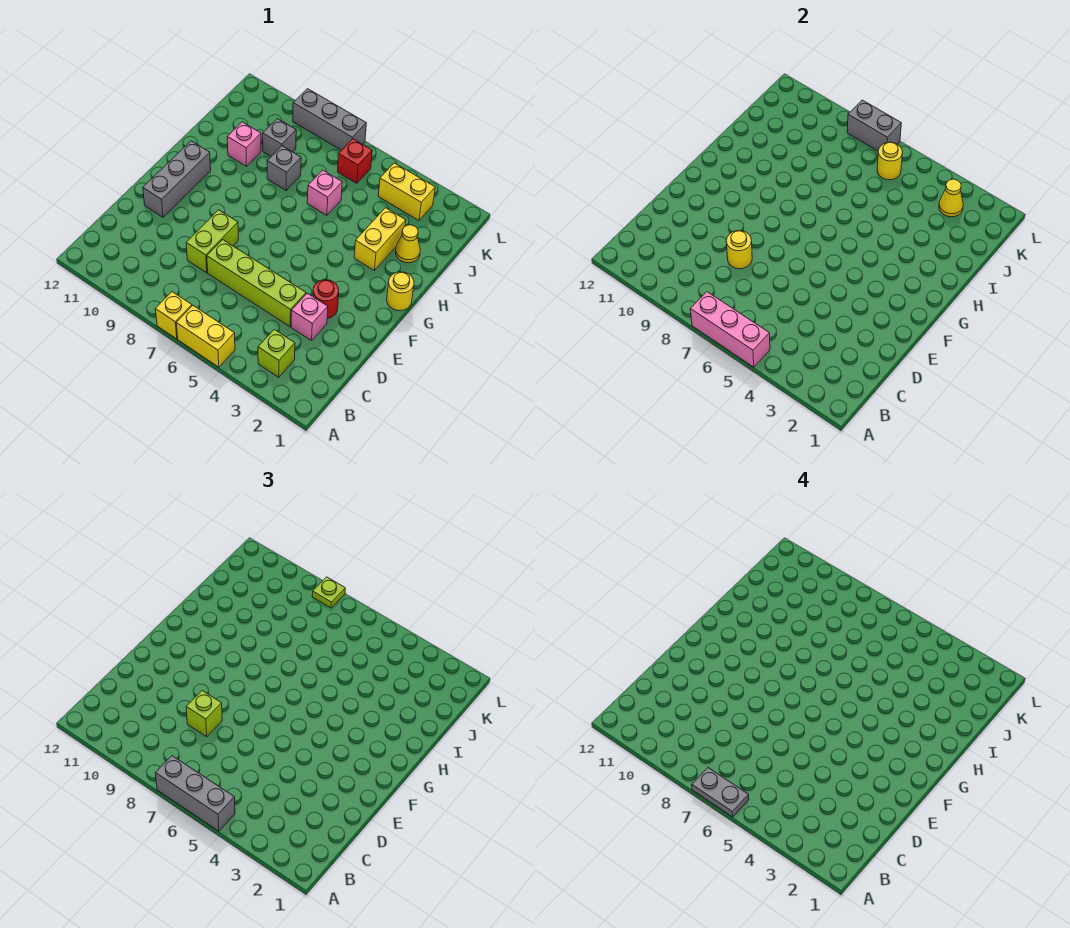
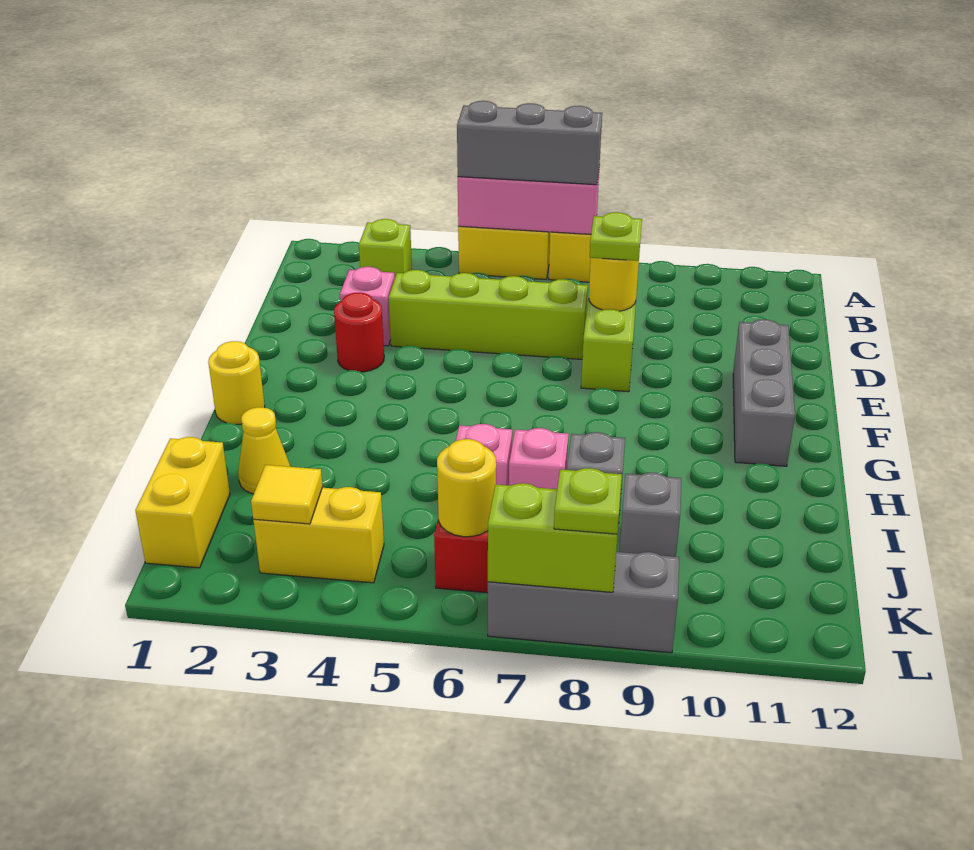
grey 1x2 plate [692,768,749,817] -> none
lime 1x1 brick [186,691,222,737] -> lime 1x1 plate [590,212,642,261]
yellow 1x2 brick [354,208,406,270] -> yellow 1x2 brick moved to [135,437,230,568]
pink 1x1 brick [227,122,261,166] -> pink 1x1 brick moved to [509,428,569,489]
yellow 1x1 cone [939,179,963,217] -> yellow 1x1 tile [251,465,322,524]
grey 1x2 brick [847,100,901,151] -> lime 1x2 brick [488,483,619,592]

